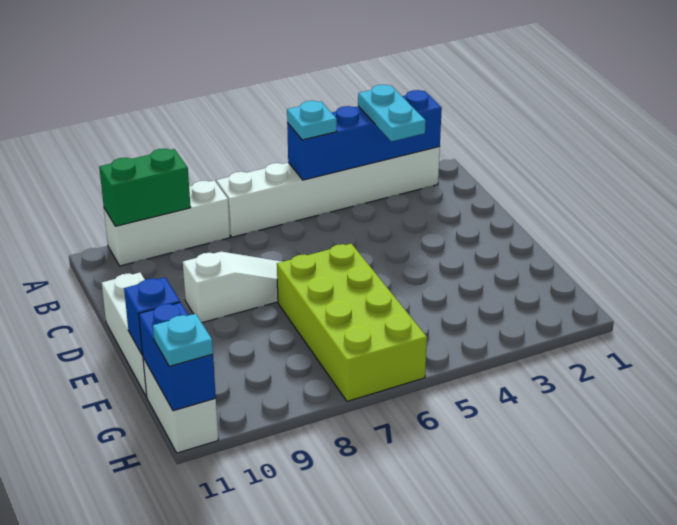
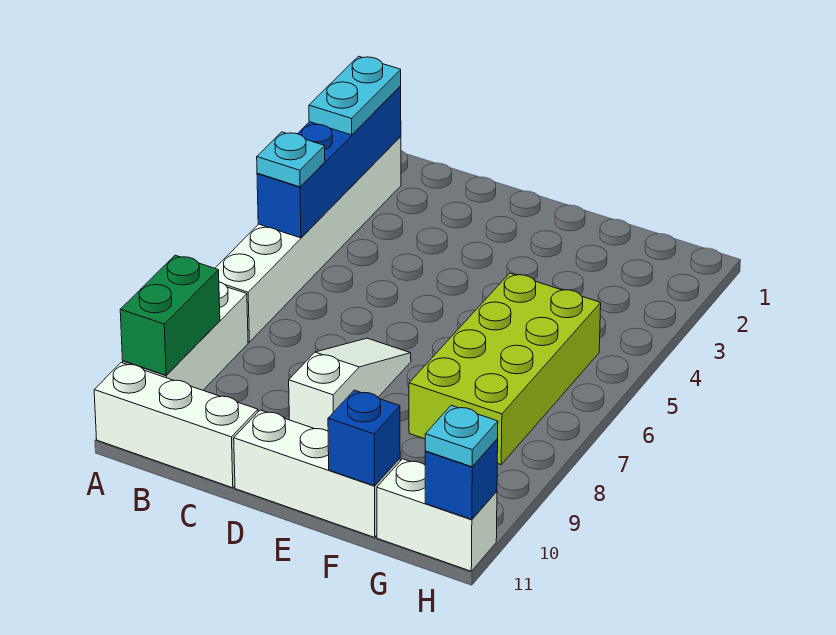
cyan 1x2 plate [358,85,426,141] -> cyan 1x2 plate turned to [309,56,401,135]
none -> white 1x3 brick [94,363,258,488]
lime 2x4 brick [277,244,427,401] -> lime 2x4 brick turned to [409,273,601,465]
blue 1x2 brick [139,302,216,411] -> blue 1x1 brick [425,439,498,519]

